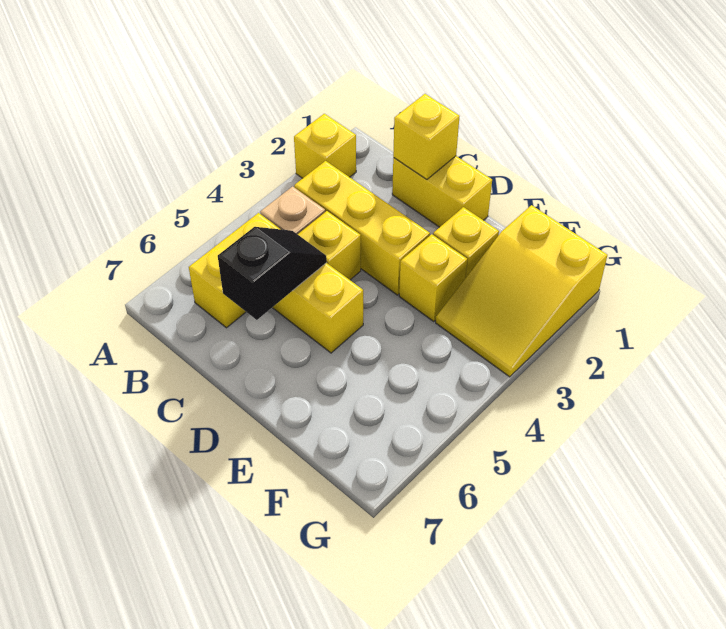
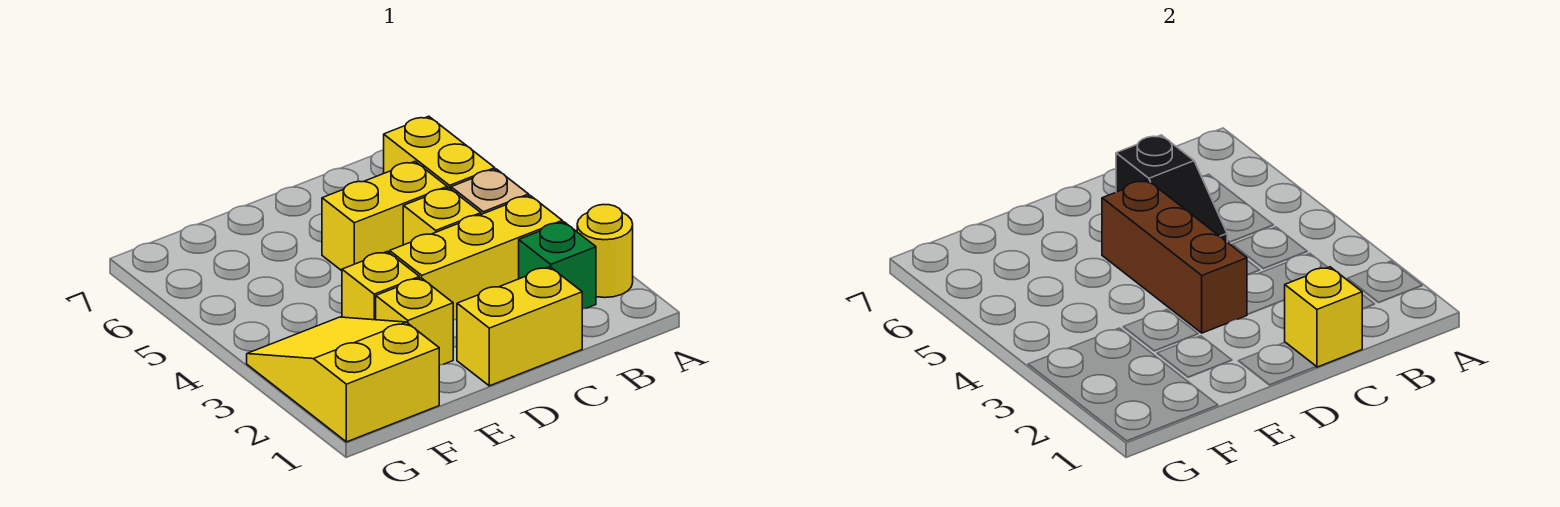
yellow 1x1 brick [294,114,356,178] -> yellow 1x1 round brick [577,205,633,298]
none -> green 1x1 brick [519,222,596,309]
none -> brown 1x3 brick [1102,180,1247,333]

